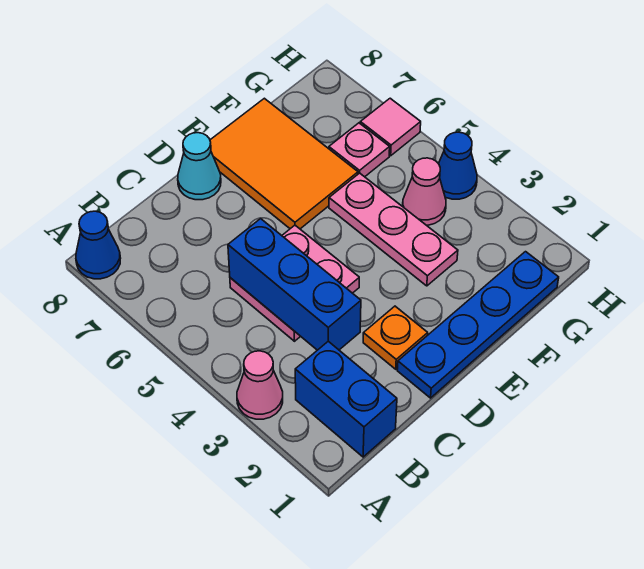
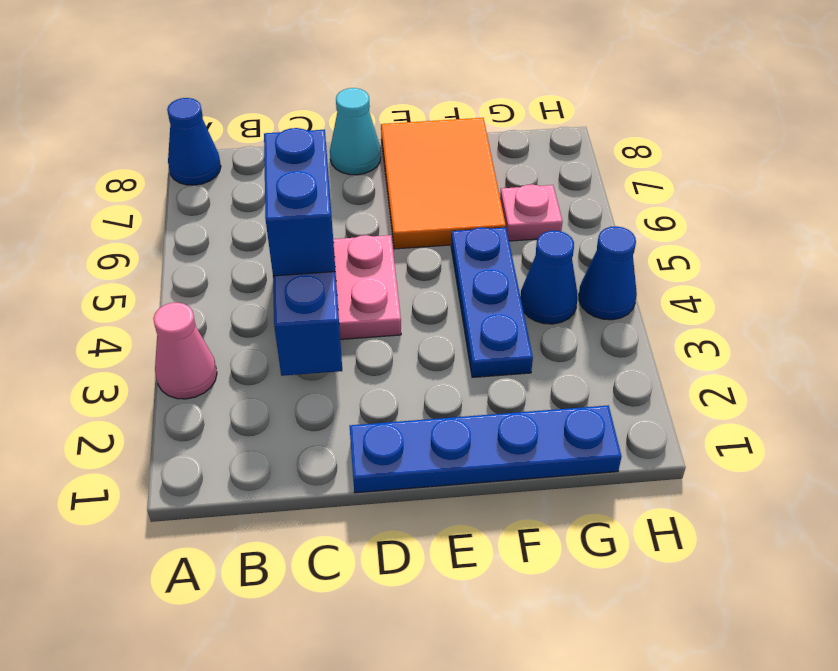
blue 1x2 brick [295,341,397,457] -> blue 1x2 brick moved to [264,128,335,276]
orange 1x1 plate [363,306,428,369] -> none
pink 1x3 plate [329,173,458,286] -> blue 1x3 plate [451,227,533,377]
pink 1x1 cone [403,158,446,225] -> blue 1x1 cone [520,231,578,324]
pink 1x1 tile [360,98,421,156] -> none

